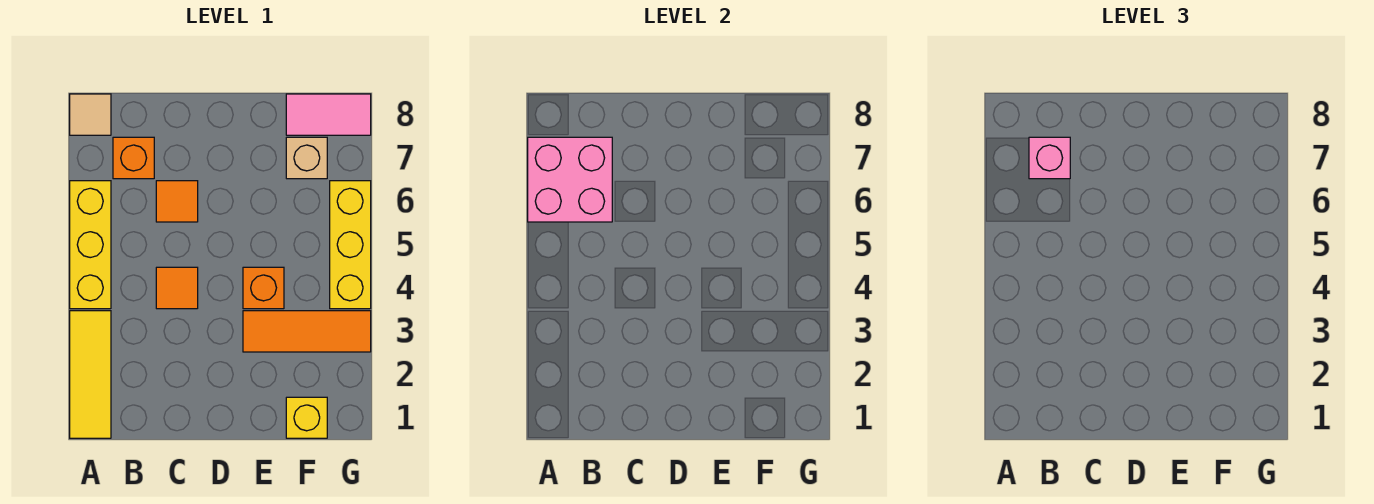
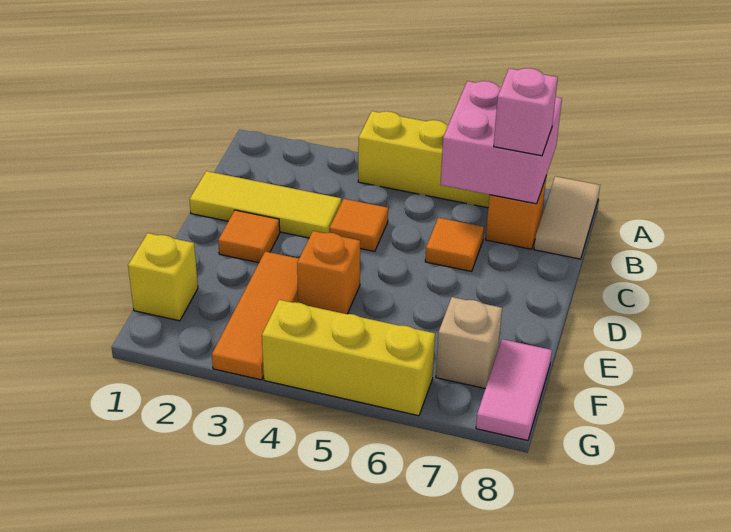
yellow 1x3 tile [70,311,111,438] -> yellow 1x3 tile moved to [190,171,341,238]
tan 1x1 tile [70,94,111,135] -> tan 1x2 tile [534,176,600,259]
none -> orange 1x1 tile [218,210,280,263]

